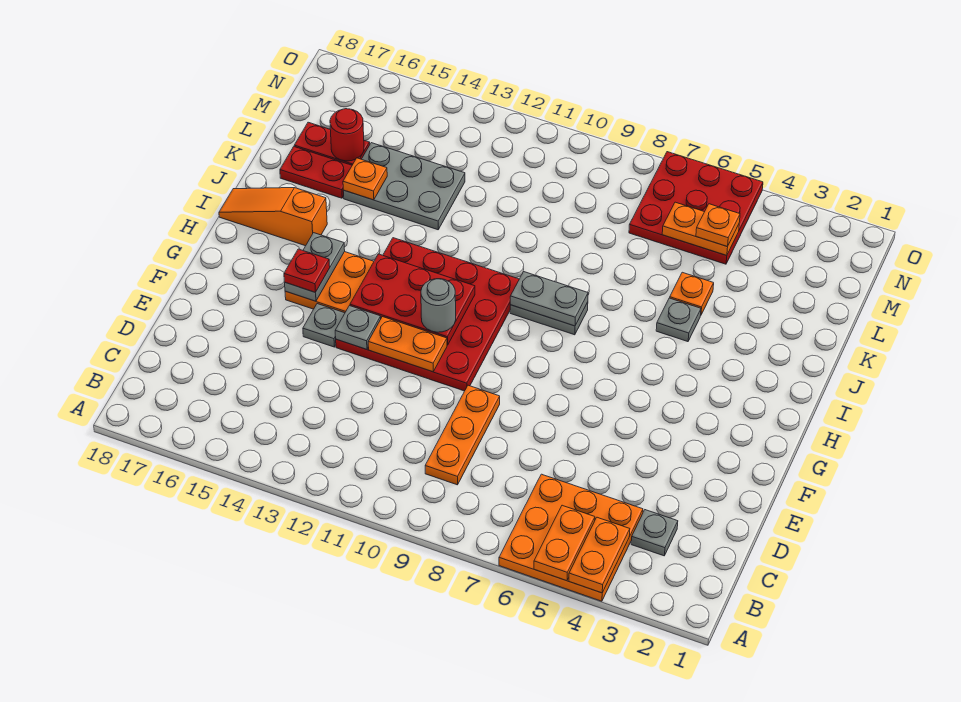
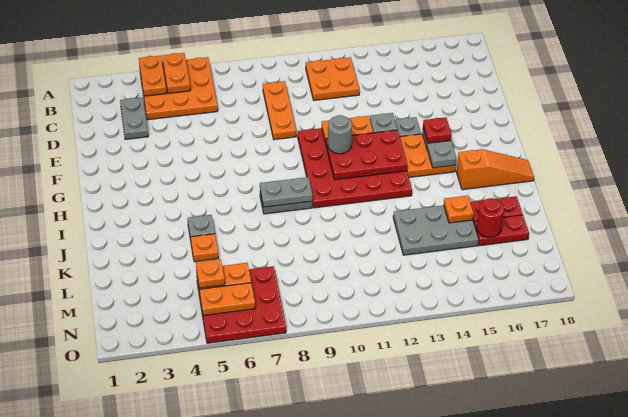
none -> orange 2x2 plate [306,57,359,100]
grey 1x1 plate [631,510,678,556] -> grey 1x2 plate [120,97,148,140]
none -> orange 1x2 plate [199,283,255,316]

